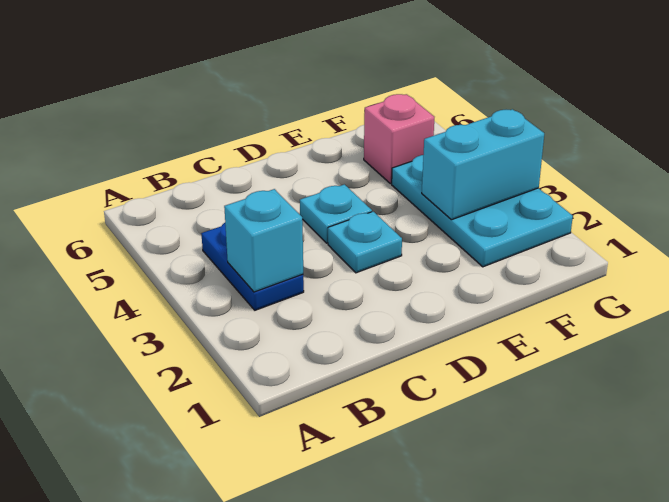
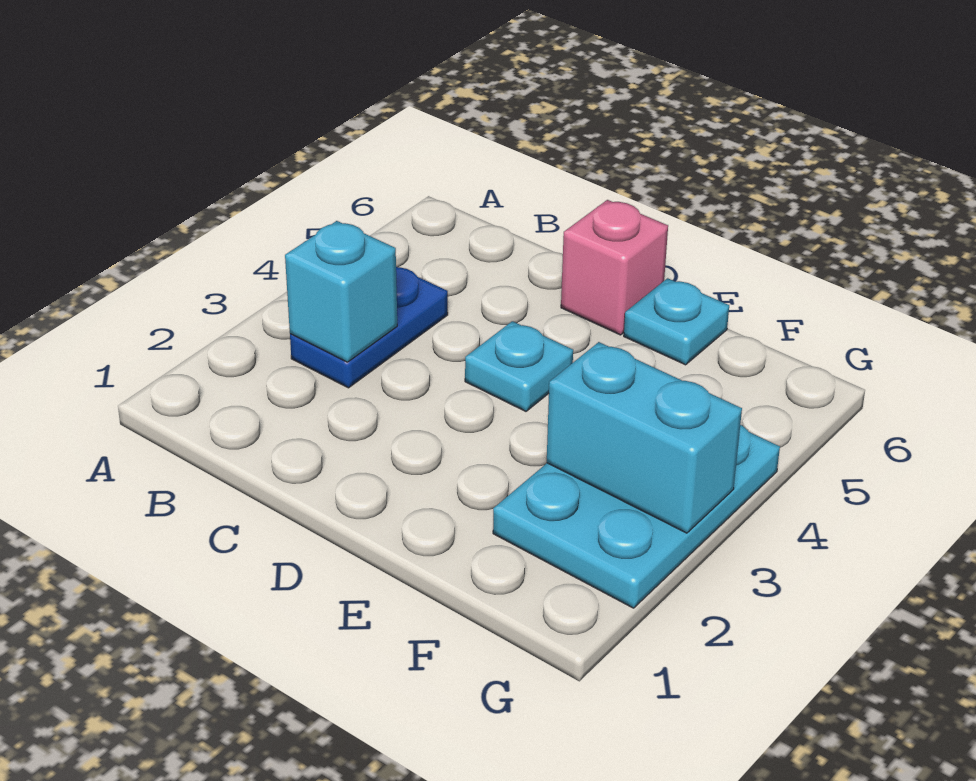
cyan 1x1 plate [328,212,402,273] -> cyan 1x1 plate moved to [624,278,729,365]
pink 1x1 brick [364,94,434,184] -> pink 1x1 brick moved to [561,200,668,335]

